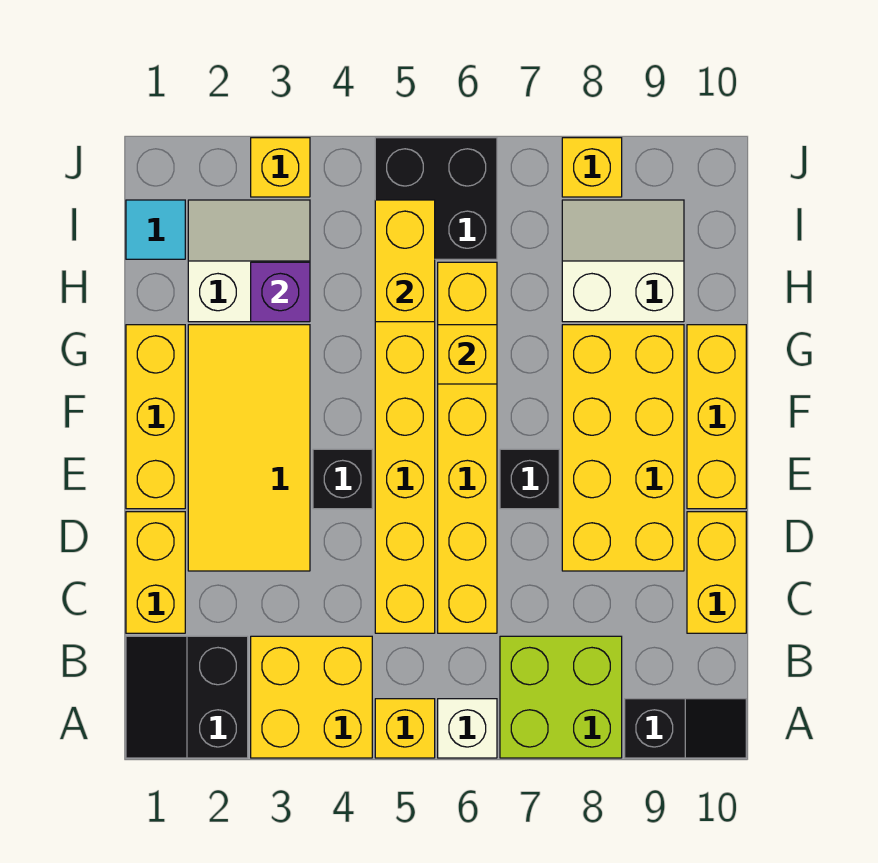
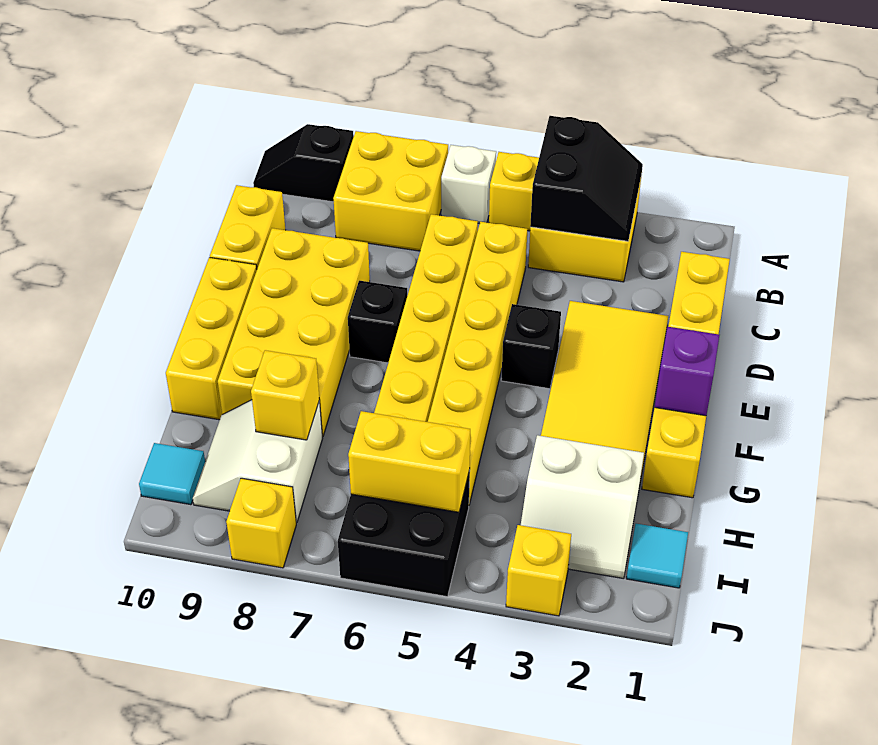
black 2x2 slope [126,636,248,758] -> black 2x2 slope moved to [530,116,643,241]
lime 2x2 brick [500,636,622,758] -> yellow 2x2 brick [333,131,448,251]
yellow 1x1 brick [438,325,497,384] -> yellow 1x1 brick moved to [251,350,319,440]
purple 1x1 brick [251,262,310,322] -> purple 1x1 brick moved to [655,327,719,416]
yellow 1x2 brick [375,200,435,322] -> yellow 1x2 brick turned to [348,411,470,512]
white 2x2 slope [562,200,684,322] -> white 2x2 slope turned to [193,400,323,523]
none -> cyan 1x1 tile [139,443,205,505]

